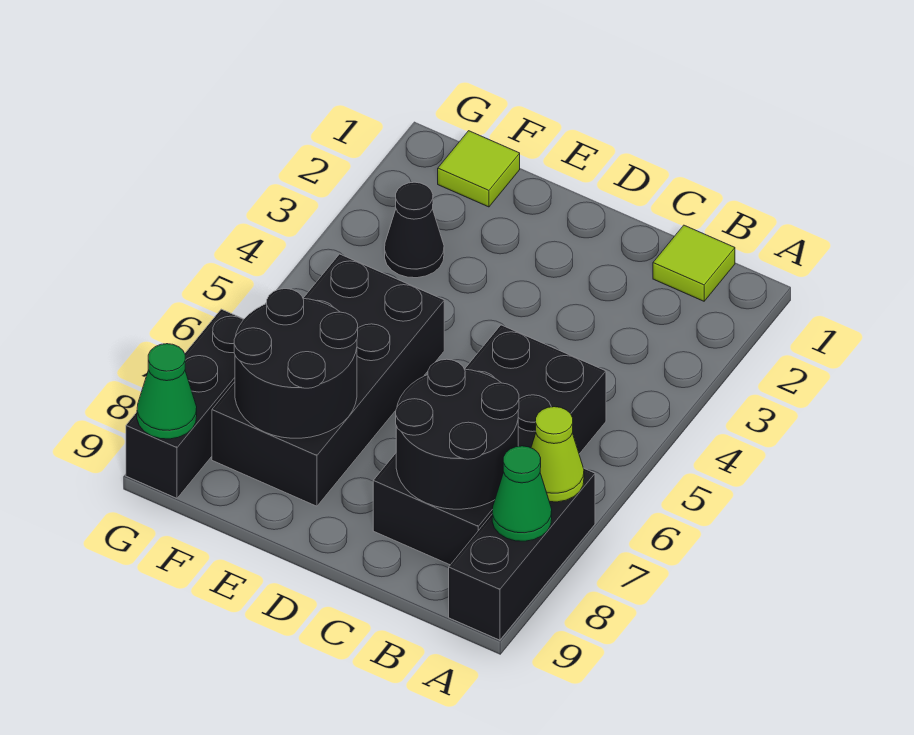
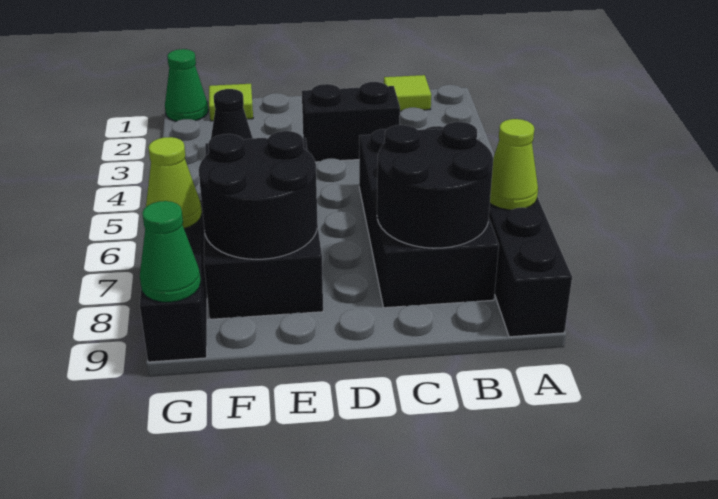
green 1x1 cone [492,446,552,541] -> green 1x1 cone moved to [165,49,208,121]
none -> black 1x2 brick [302,82,400,162]
none -> lime 1x1 cone [146,137,202,229]

